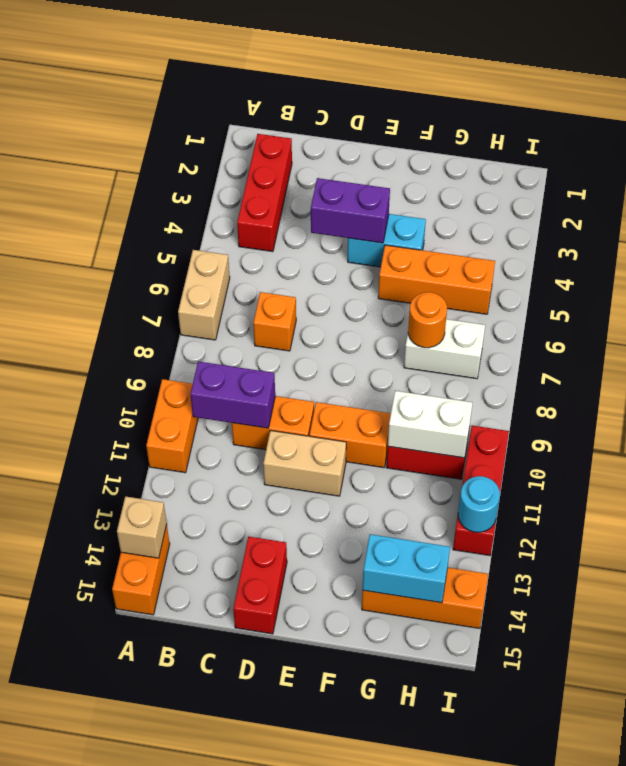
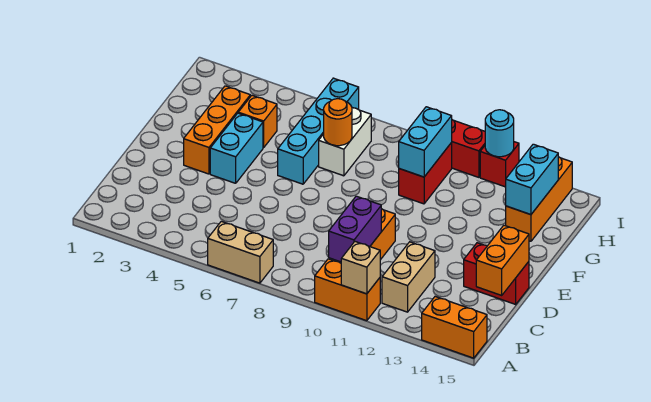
tan 1x1 brick [117,496,167,558] -> tan 1x1 brick moved to [341,242,380,294]
red 1x3 brick [237,134,292,252] -> none
orange 1x1 brick [253,292,296,351] -> orange 1x1 brick moved to [238,95,277,148]
purple 1x2 brick [311,178,390,243] -> none
tan 1x2 brick [263,430,346,496] -> tan 1x2 brick moved to [382,242,435,312]
orange 1x2 brick [309,402,391,468] -> orange 1x2 brick moved to [476,225,529,295]
orange 1x3 brick [378,245,495,314] -> orange 1x3 brick moved to [184,86,250,174]
none -> cyan 1x4 brick [278,78,359,184]
white 1x2 brick [388,391,472,458] -> cyan 1x2 brick [399,107,452,177]

